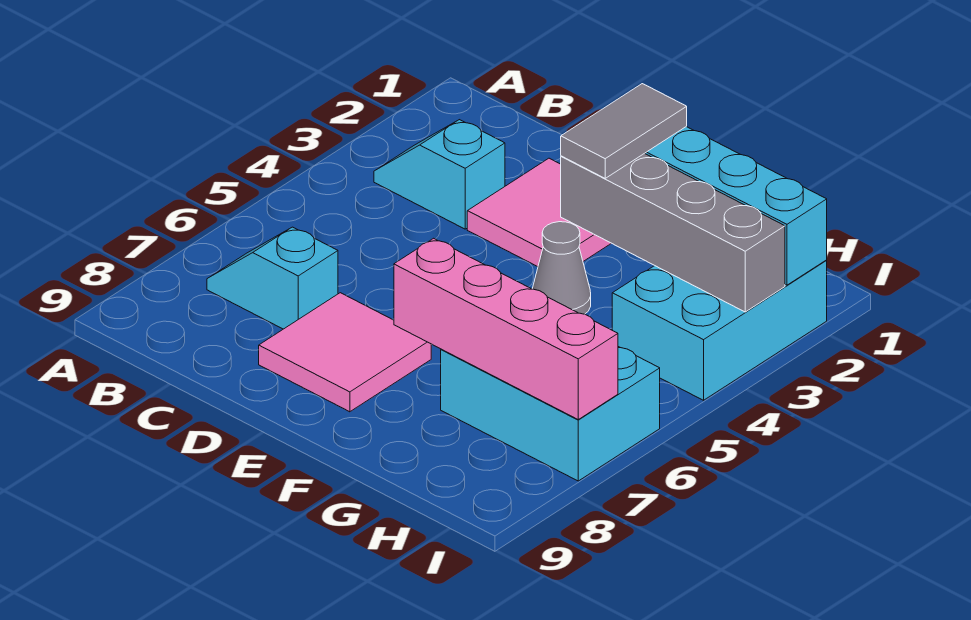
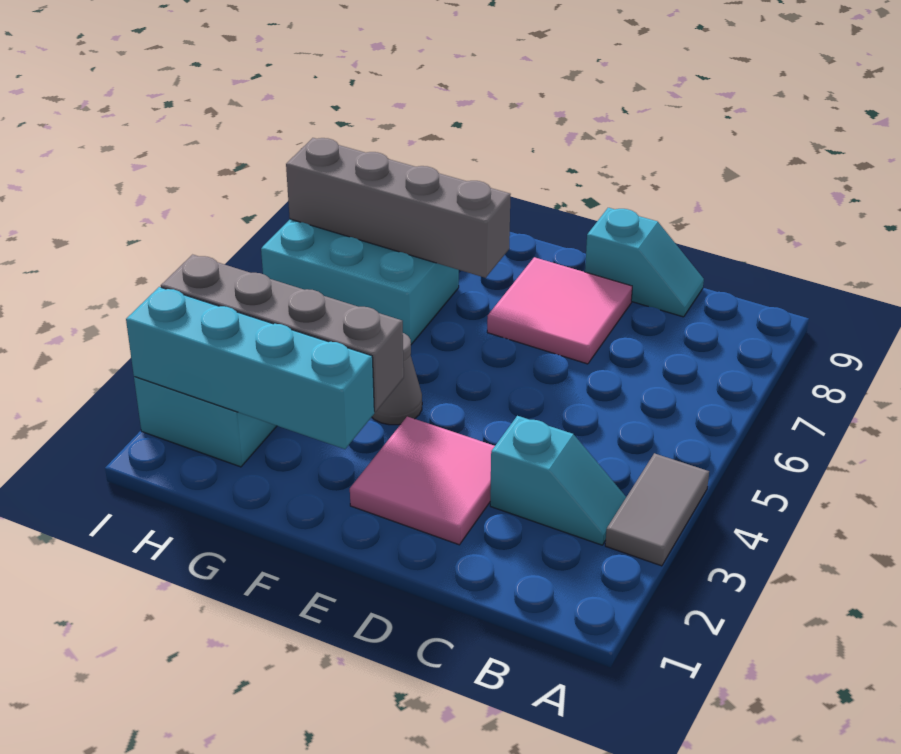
cyan 1x2 slope [207,227,338,329] -> cyan 1x2 slope moved to [585,208,704,317]
grey 1x2 tile [561,84,687,178] -> grey 1x2 tile moved to [605,453,709,566]
pink 1x4 brick [394,238,618,419] -> grey 1x4 brick [286,138,511,278]

